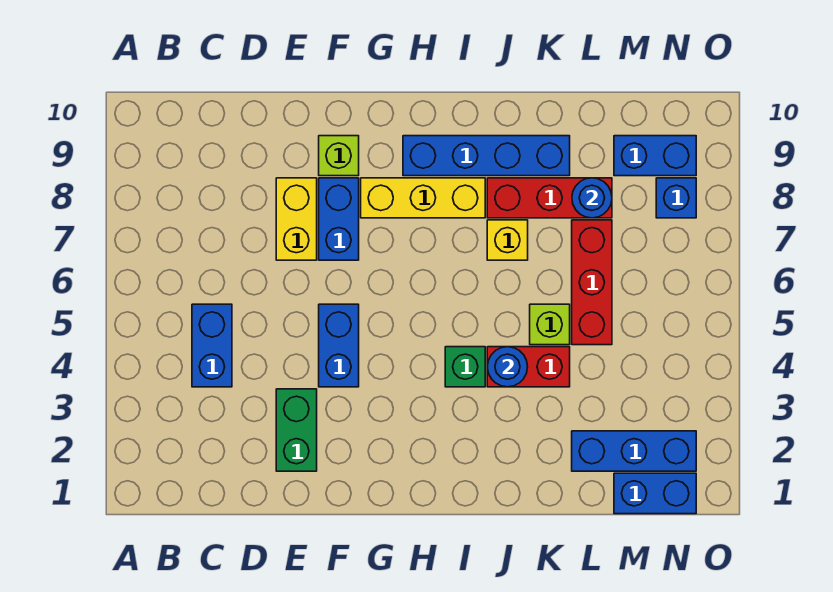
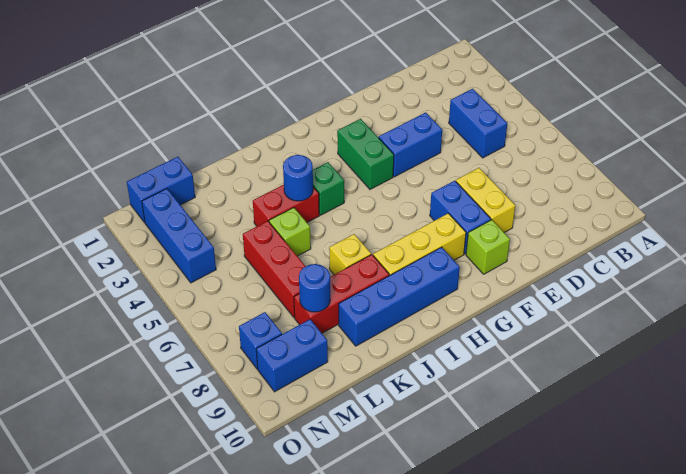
green 1x2 brick [276,389,317,471] -> green 1x2 brick moved to [337,119,394,189]
blue 1x2 brick [319,304,359,387] -> blue 1x2 brick turned to [379,112,442,177]
blue 1x3 brick [572,431,696,471] -> blue 1x3 brick turned to [142,189,216,283]

